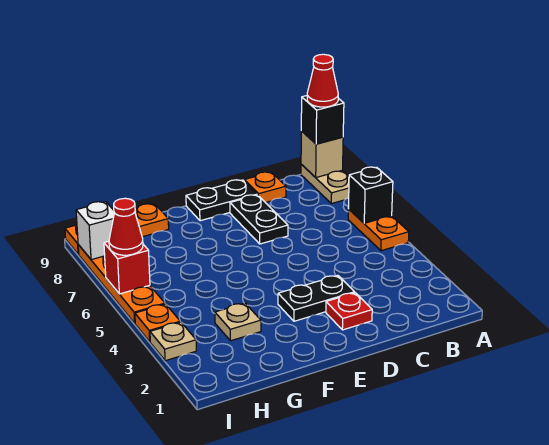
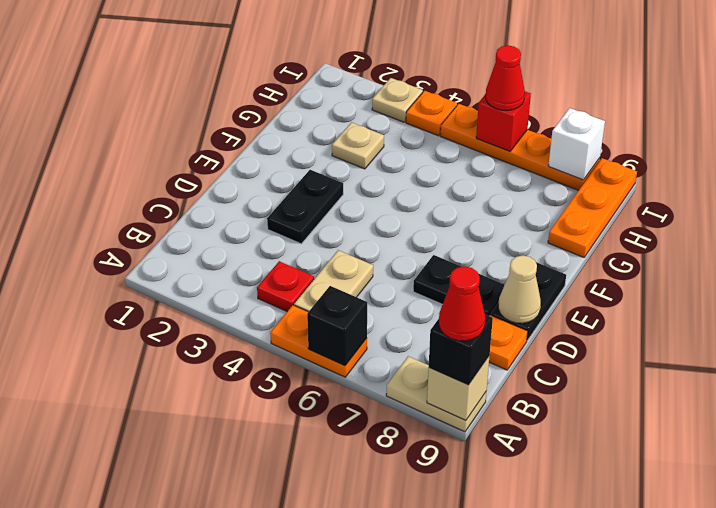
none -> tan 1x2 plate [294,250,373,312]
red 1x1 plate [326,293,372,330] -> red 1x1 plate moved to [257,261,314,311]
none -> tan 1x1 cone [498,255,541,323]

